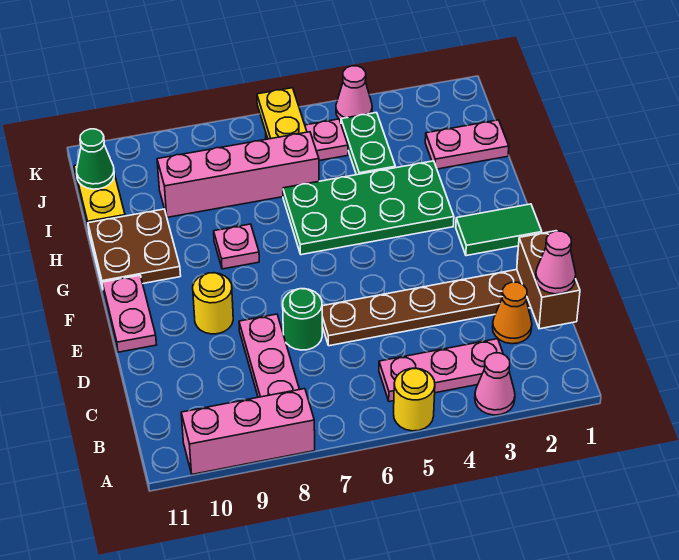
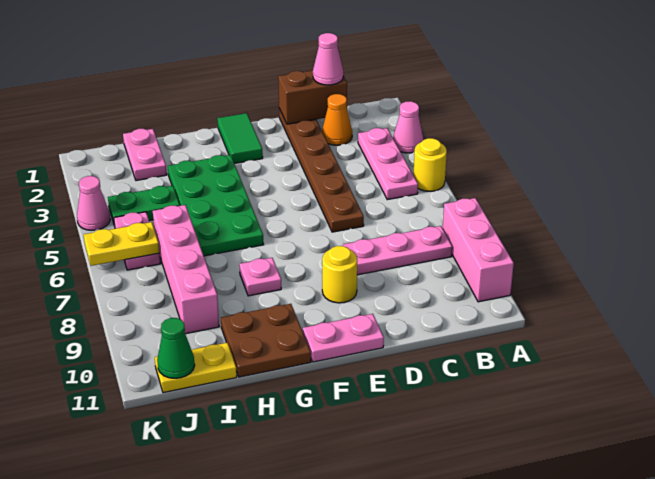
green 1x1 round brick [283,289,322,350] -> none

